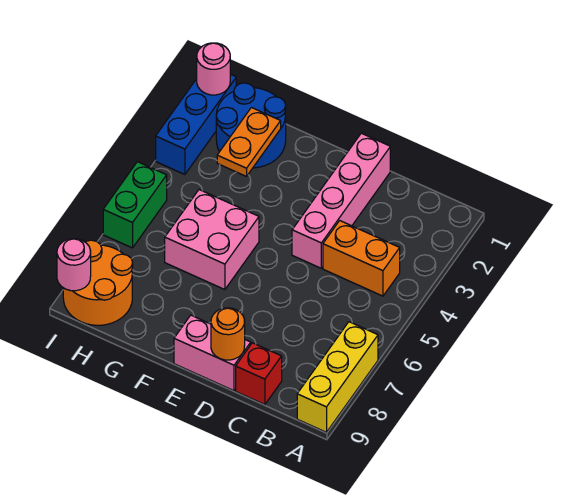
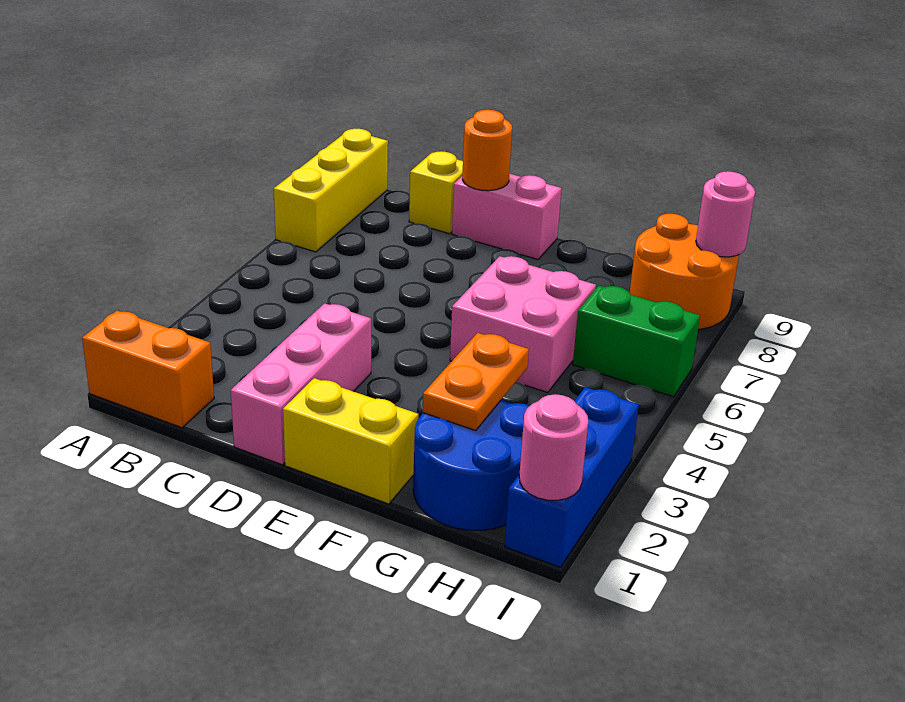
orange 1x2 brick [323,221,400,296] -> orange 1x2 brick moved to [82,311,214,428]
red 1x1 brick [236,343,282,405] -> yellow 1x1 brick [409,151,463,234]
pink 1x4 brick [292,133,390,268] -> pink 1x3 brick [231,303,371,465]
none -> yellow 1x2 brick [283,378,419,504]
green 1x2 brick [103,162,167,248] -> green 1x2 brick turned to [573,286,700,397]

